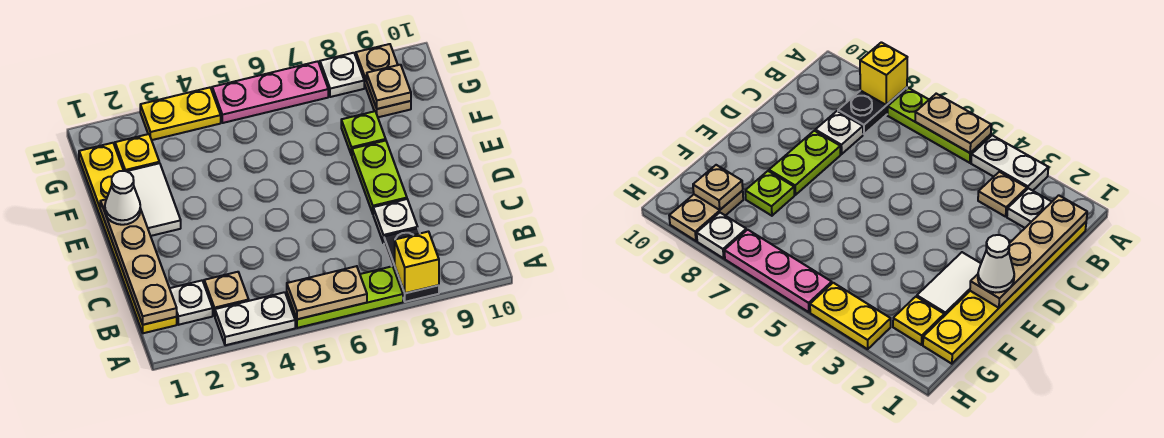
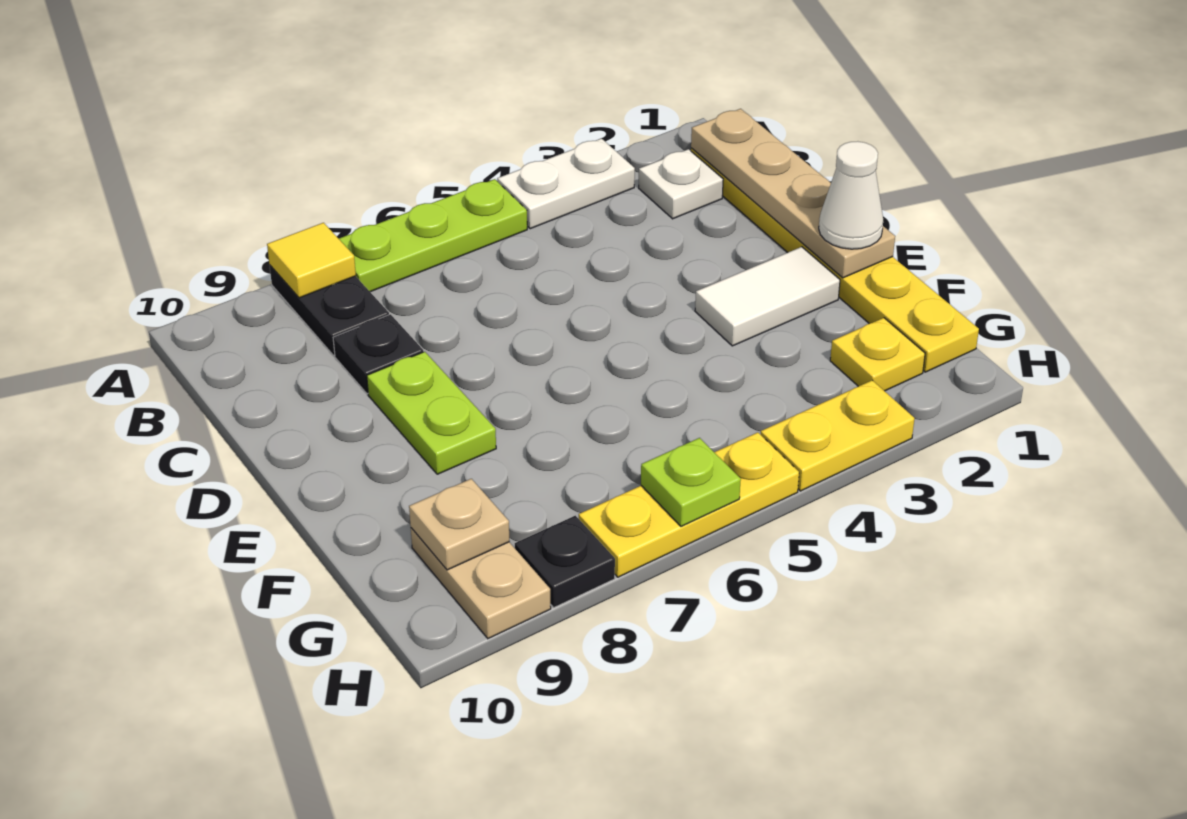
tan 1x2 plate [287,266,367,319] -> none
yellow 1x1 brick [395,232,439,293] -> yellow 1x1 tile [267,223,356,298]
tan 1x1 plate [204,272,249,316] -> none
white 1x1 plate [373,199,418,243] -> black 1x1 plate [333,314,423,394]
white 1x2 tile [127,163,181,236] -> white 1x2 tile turned to [695,247,840,346]
lime 1x1 plate [341,111,386,155] -> lime 1x1 plate moved to [641,438,741,526]
pink 1x3 plate [212,61,328,123] -> yellow 1x3 plate [579,432,799,577]
white 1x1 plate [320,53,364,97] -> black 1x1 plate [515,516,615,607]

